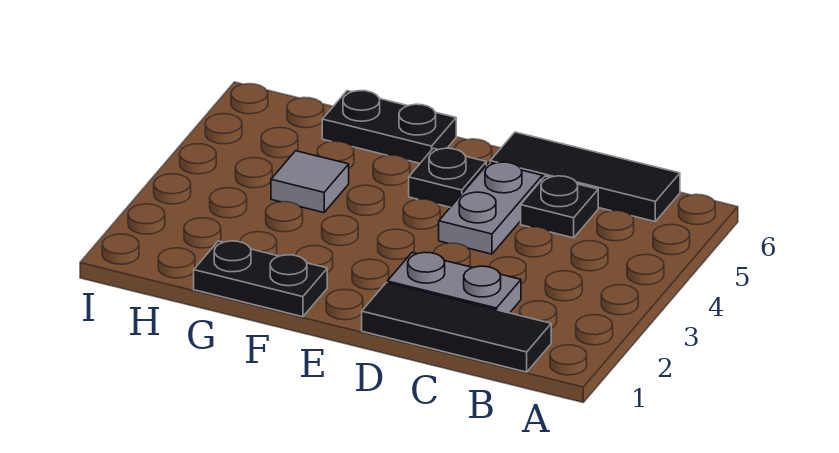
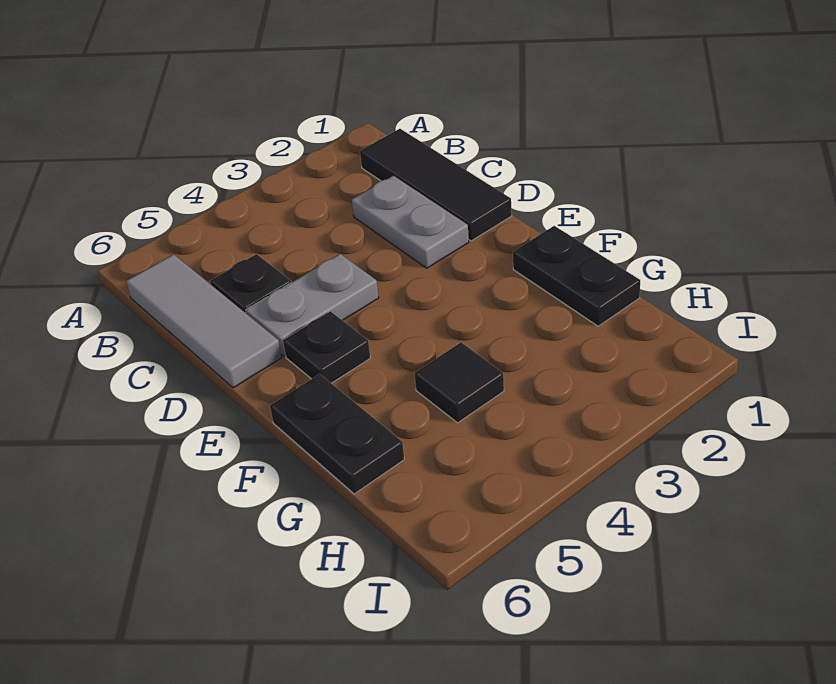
black 1x3 tile [490,132,680,221] -> grey 1x3 tile [126,254,282,388]
grey 1x1 tile [271,151,349,213] -> black 1x1 tile [415,343,504,423]

